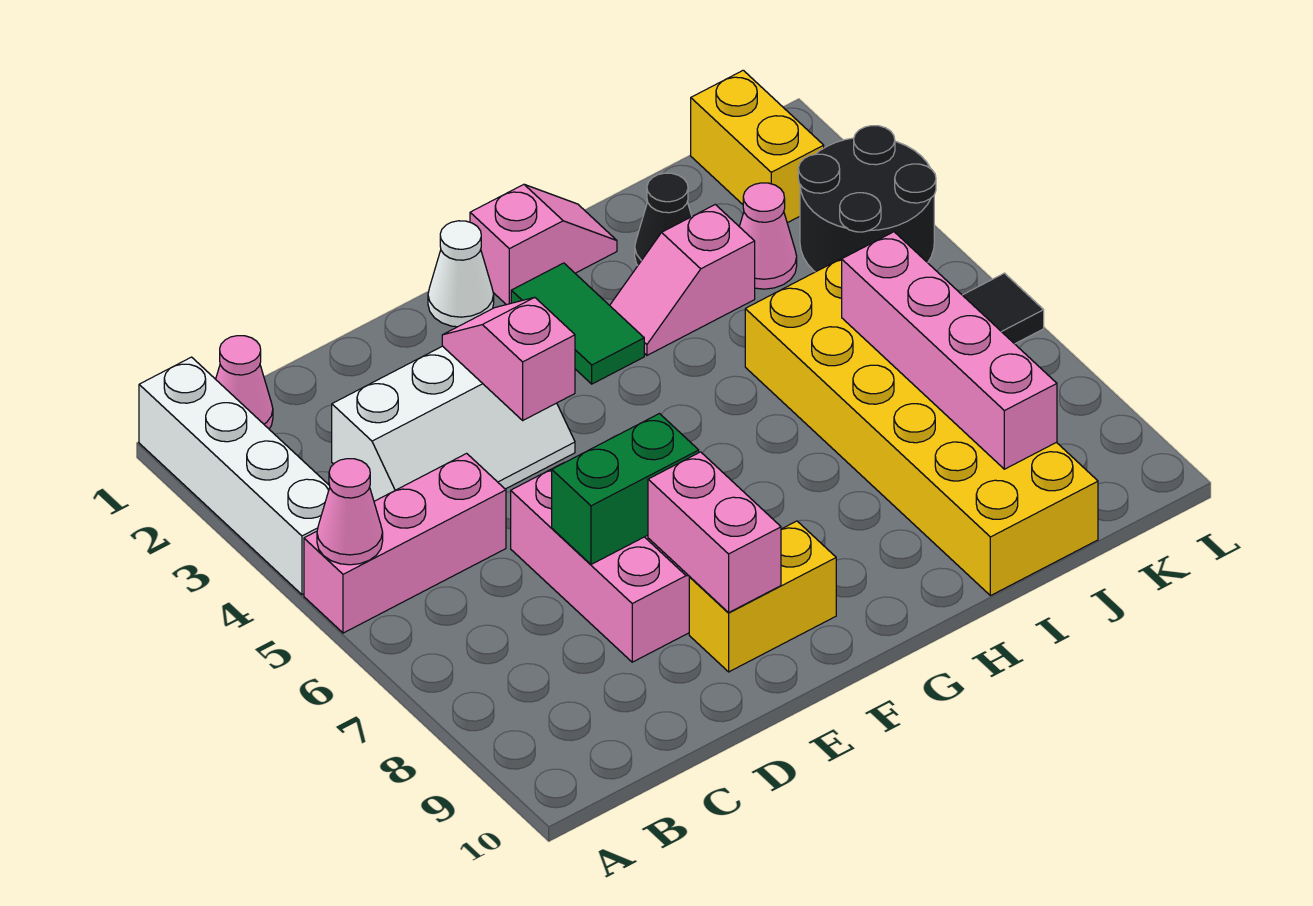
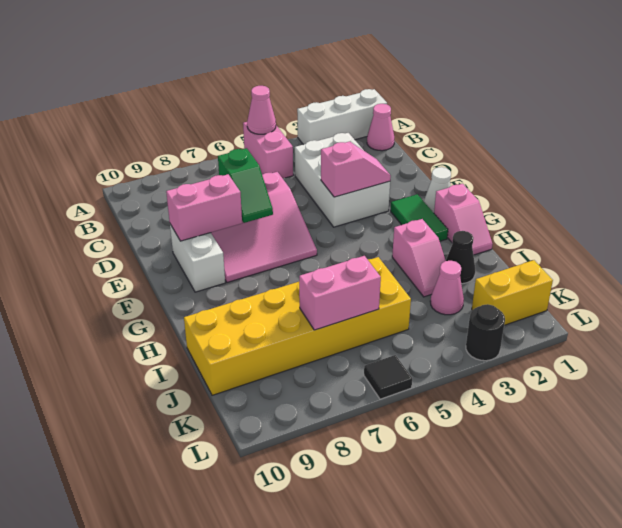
white 1x4 brick [139,357,330,595] -> white 1x3 brick [297,89,387,145]
pink 1x3 brick [304,453,506,633] -> pink 1x2 brick [243,122,293,178]
white 2x3 slope [332,346,575,501] -> white 2x3 brick [295,133,390,227]
green 1x2 brick [552,414,699,564] -> green 1x2 slope [218,148,273,223]
yellow 1x2 brick [689,521,836,672] -> white 1x2 brick [170,224,225,292]
green 1x2 tile [511,263,644,384] -> green 1x2 tile turned to [391,194,448,241]
pink 1x2 slope [610,205,755,355] -> pink 1x2 slope turned to [392,219,446,297]
pink 1x4 brick [842,232,1057,469] -> pink 1x2 brick [299,256,381,330]
black 2x2 round brick [798,126,936,272] -> black 1x1 round brick [466,304,505,361]

